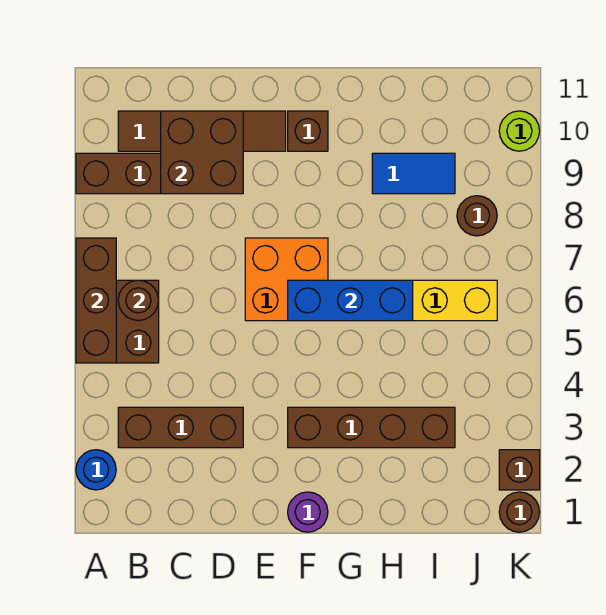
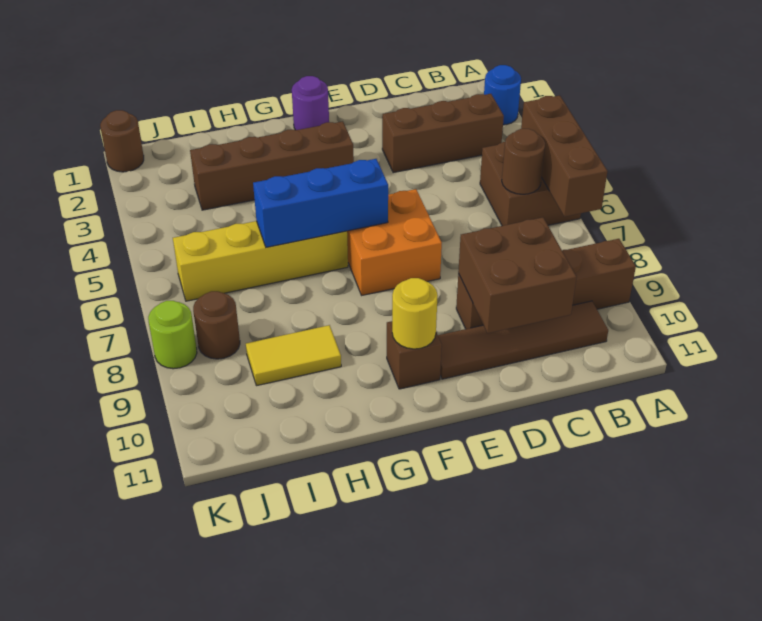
none -> yellow 1x1 round brick [392,278,438,349]
blue 1x2 tile [372,153,455,194] -> yellow 1x2 tile [246,325,341,386]
brown 1x1 brick [499,450,540,490] -> none
lime 1x1 round brick [499,111,540,151] -> lime 1x1 round brick moved to [148,301,197,369]

